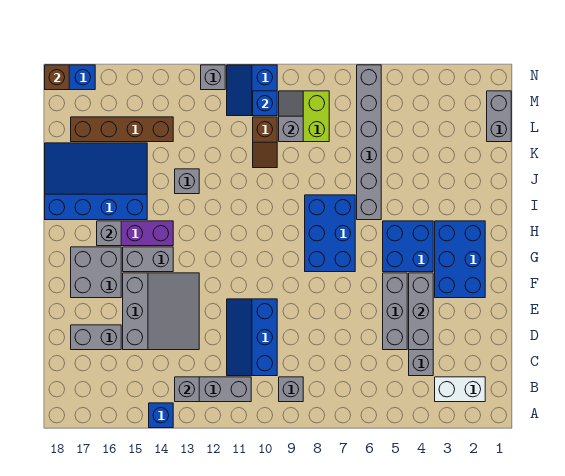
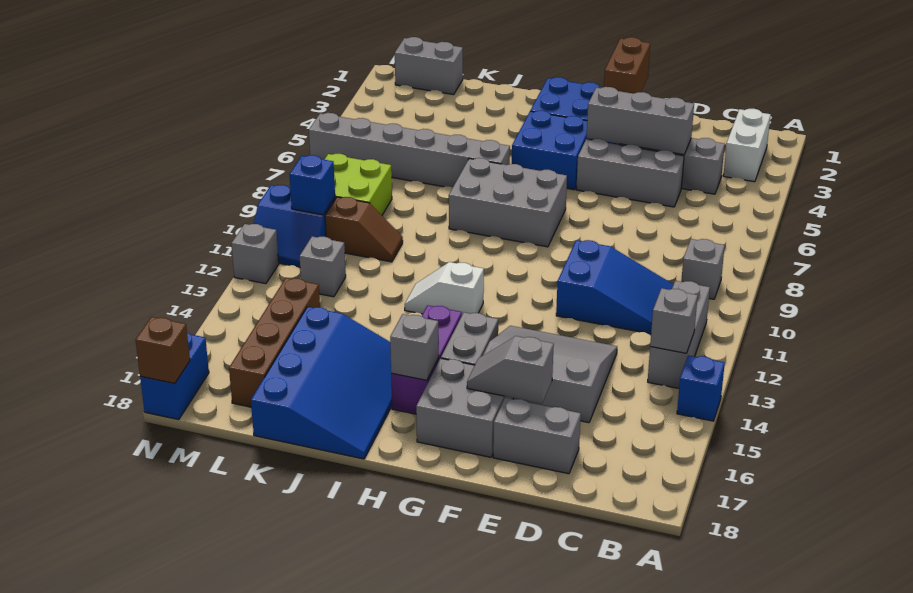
blue 2x3 slope [227,299,277,376] -> blue 2x3 slope turned to [556,240,674,334]
grey 1x2 brick [71,325,121,350] -> grey 1x2 brick turned to [493,398,581,474]
none -> brown 1x2 brick [604,37,650,94]
blue 2x3 brick [305,195,355,272] -> grey 2x3 brick [449,158,567,247]
none -> white 1x2 slope [405,262,484,314]
blue 3x4 slope [45,143,147,220] -> blue 3x4 slope turned to [251,307,392,459]
grey 1x1 brick [175,169,199,194] -> grey 1x1 brick moved to [300,236,346,297]
grey 1x2 slope [279,91,303,142] -> grey 1x2 slope moved to [467,336,554,404]

